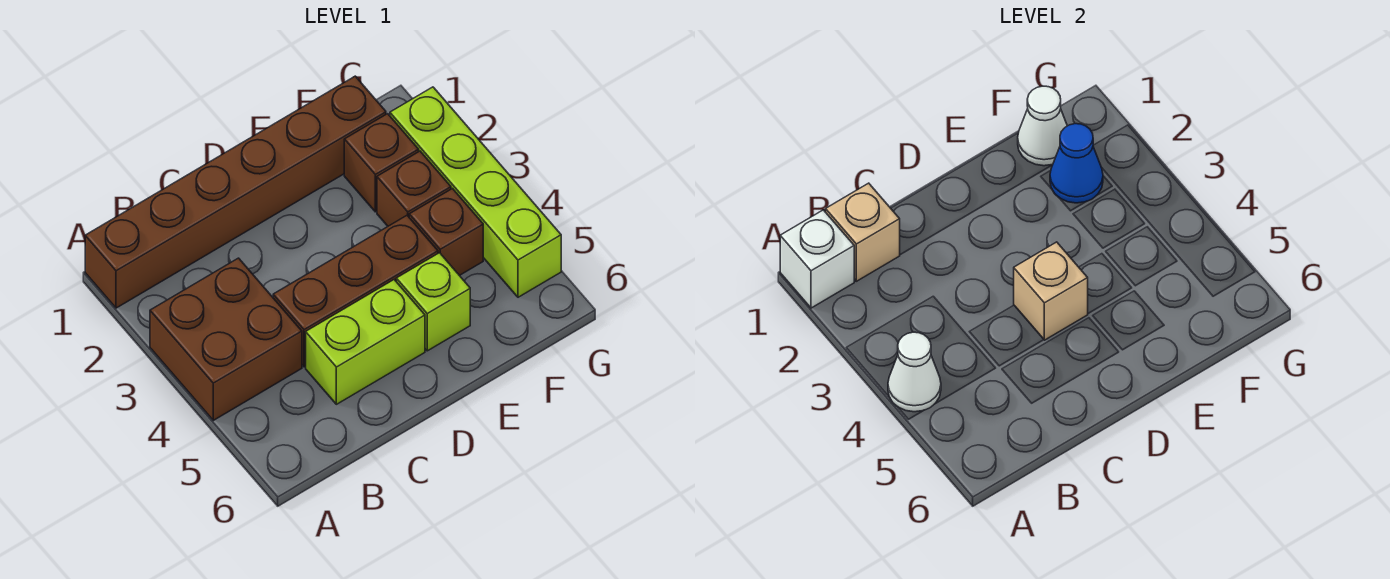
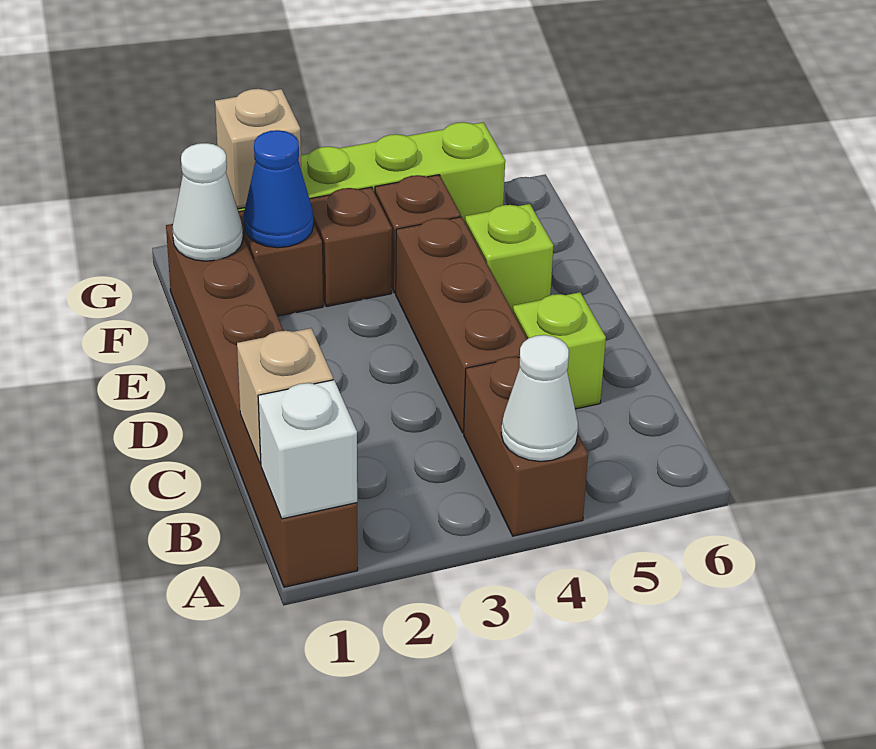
brown 2x2 brick [150,258,302,420] -> brown 1x2 brick [464,357,588,536]
lime 1x2 brick [306,280,425,404] -> lime 1x1 brick [513,292,606,409]
tan 1x1 brick [1014,242,1088,340] -> tan 1x1 brick moved to [215,89,301,209]

